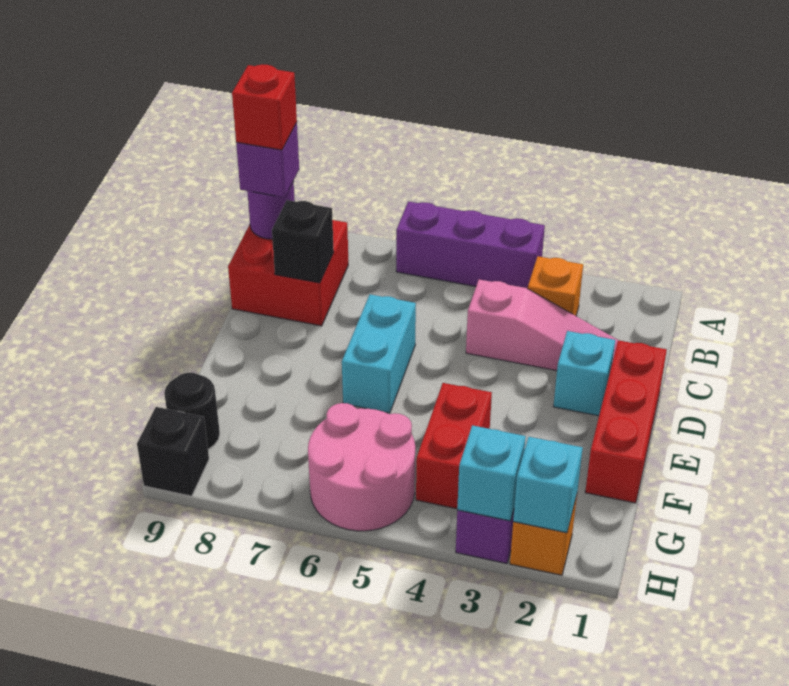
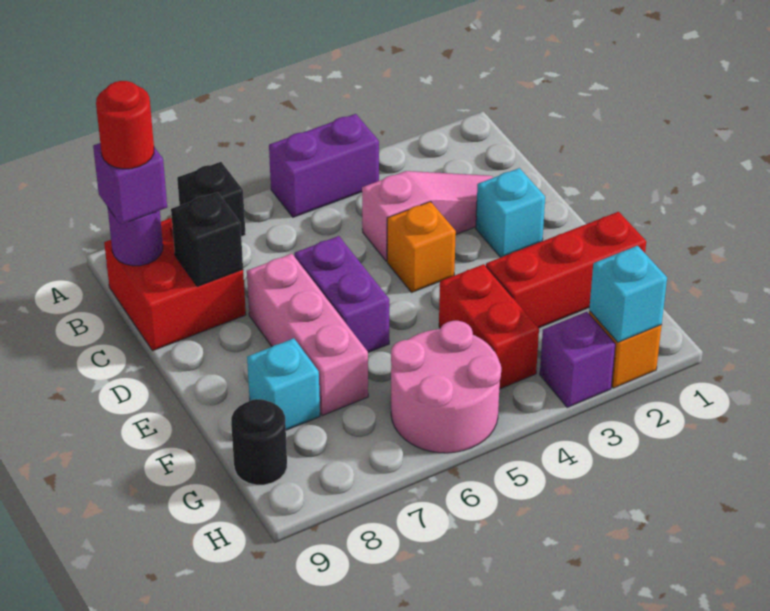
purple 1x3 brick [396,201,545,289] -> purple 1x2 brick [269,114,379,217]
orange 1x1 brick [528,256,583,316] -> orange 1x1 brick moved to [387,202,456,293]
red 1x1 brick [232,64,297,150] -> red 1x1 round brick [96,81,154,169]
red 1x3 brick [585,340,667,503] -> red 1x3 brick turned to [486,212,646,328]
cyan 1x2 brick [342,294,416,413] -> purple 1x2 brick [294,236,389,352]
none -> pink 1x3 brick [247,254,368,415]
cyan 1x1 brick [457,425,526,521] -> cyan 1x1 brick moved to [247,338,320,430]
black 1x1 brick [137,407,209,496] -> black 1x1 brick moved to [177,162,246,237]

